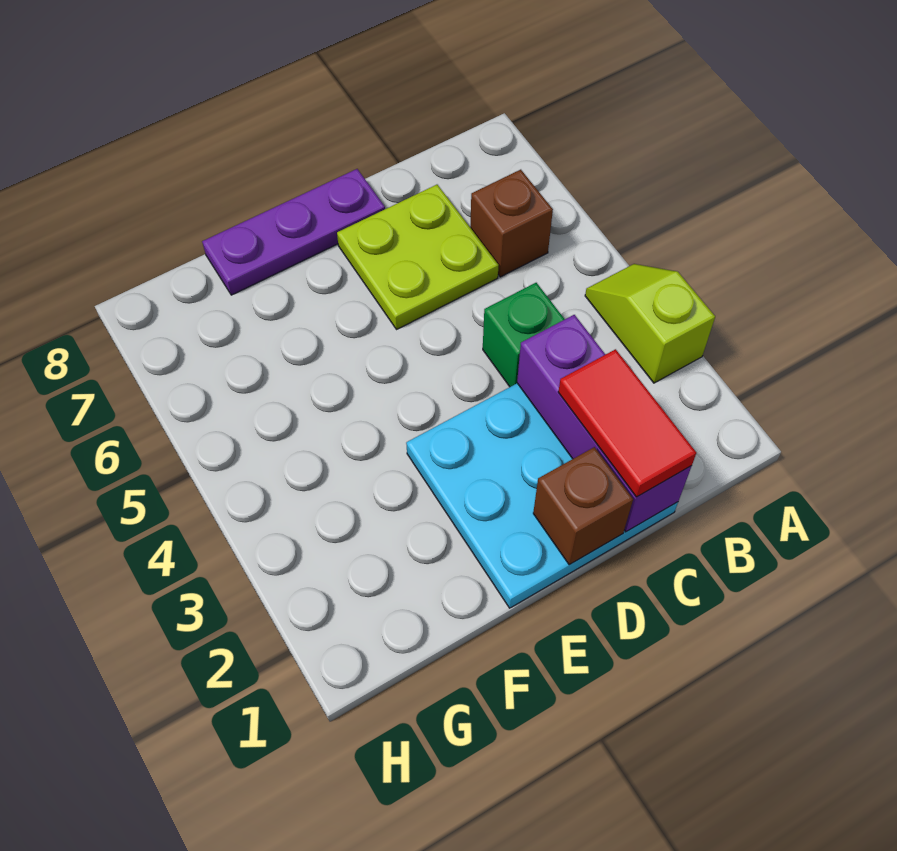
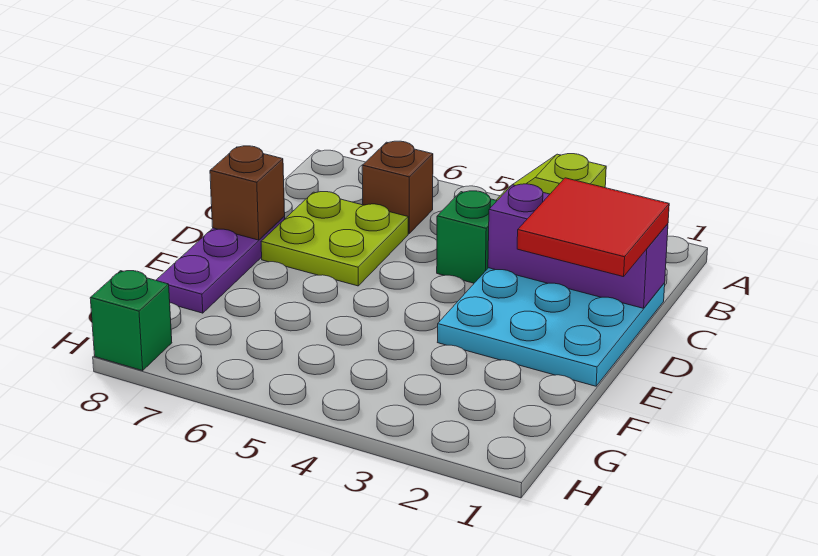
red 1x2 tile [558,349,696,497] -> red 2x2 tile [517,178,669,277]
brown 1x1 brick [533,447,633,565] -> brown 1x1 brick moved to [210,146,285,240]
none -> green 1x1 brick [90,271,172,371]

